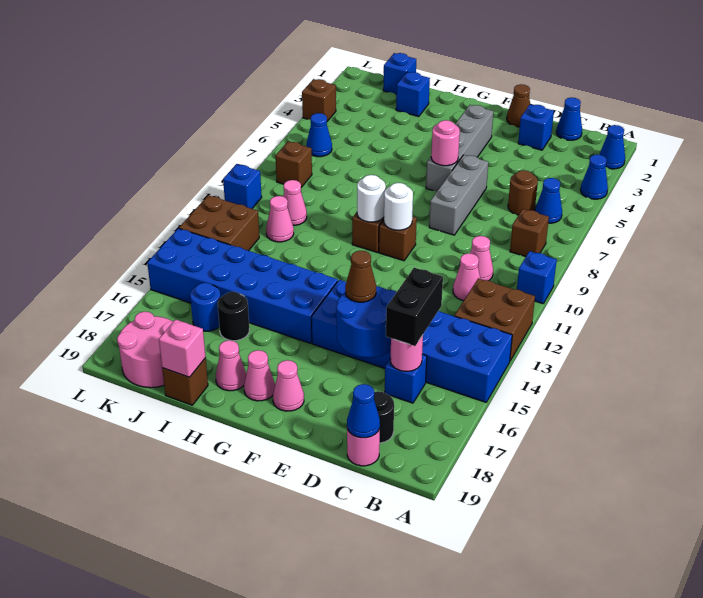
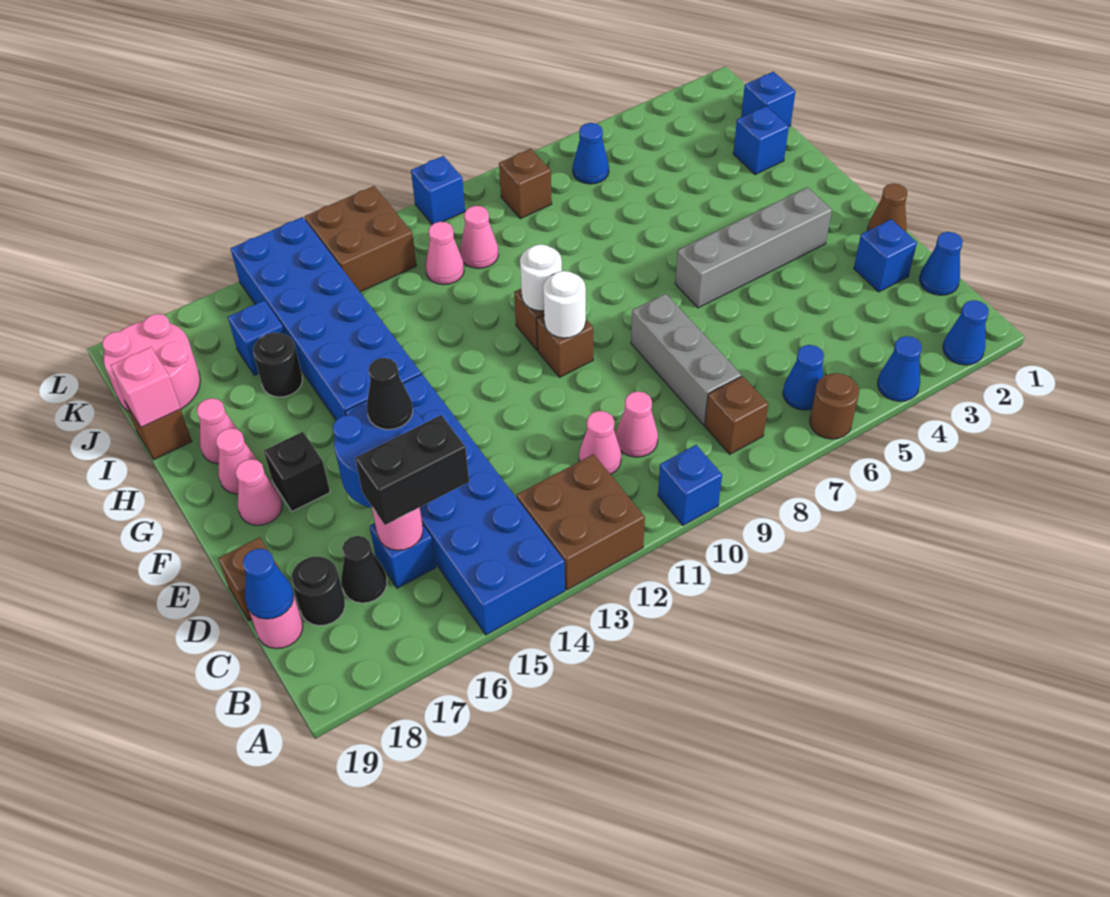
brown 1x1 round brick [508,170,538,215] -> brown 1x1 round brick moved to [810,373,859,439]
none -> black 1x1 cone [341,536,387,603]
grey 1x3 brick [429,155,488,235] -> grey 1x3 brick turned to [631,294,741,425]
brown 1x1 cone [345,251,376,302] -> black 1x1 cone [367,358,413,430]
pink 1x1 round brick [431,120,460,166] -> none
none -> black 1x1 brick [264,432,330,511]
blue 1x1 round brick [190,283,221,331] -> blue 1x1 brick [228,300,284,375]
brown 1x1 brick [302,79,336,121] -> brown 1x1 brick moved to [218,537,280,621]

